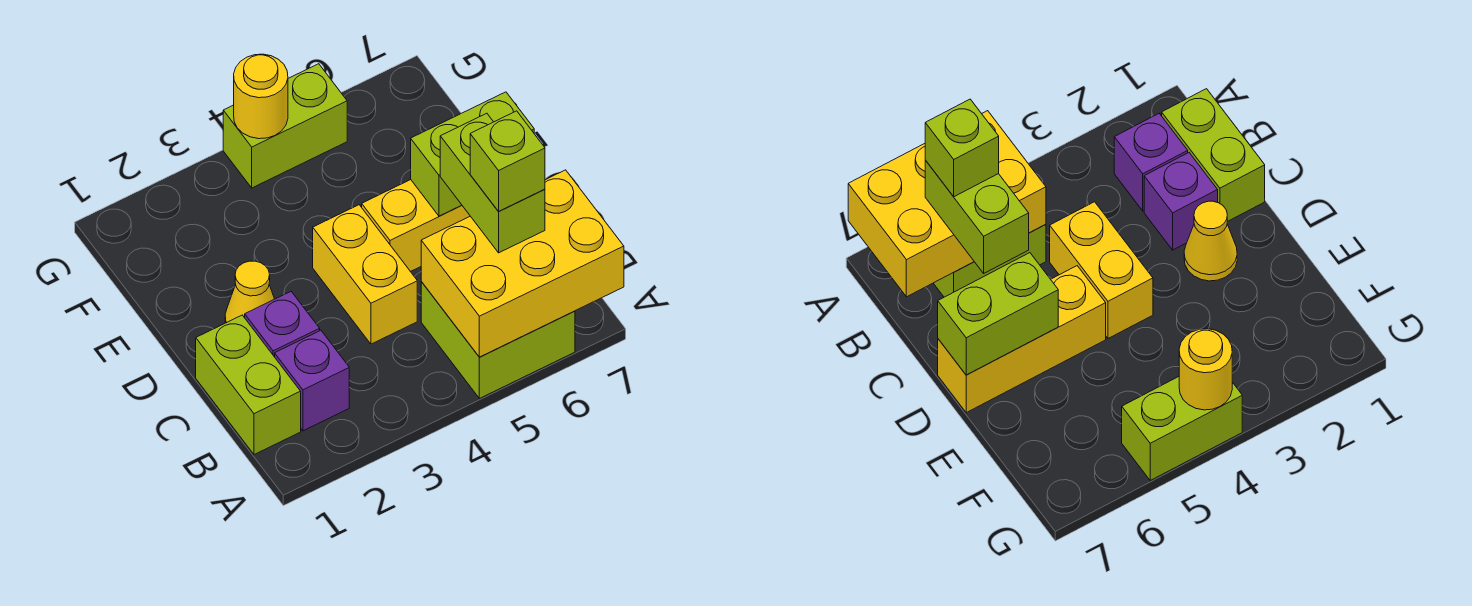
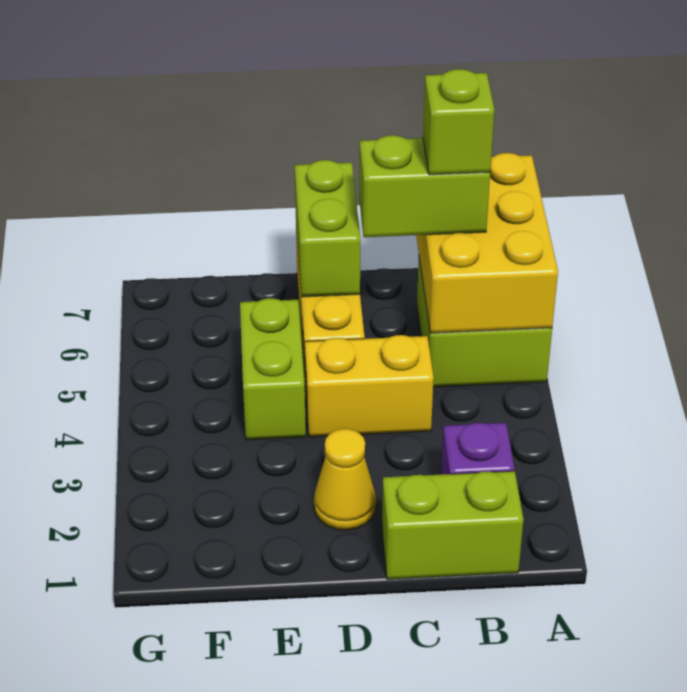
purple 1x1 brick [245,292,320,357] -> none
lime 1x2 brick [223,64,347,188] -> lime 1x2 brick moved to [240,298,306,440]
yellow 1x1 round brick [234,54,288,139] -> none

